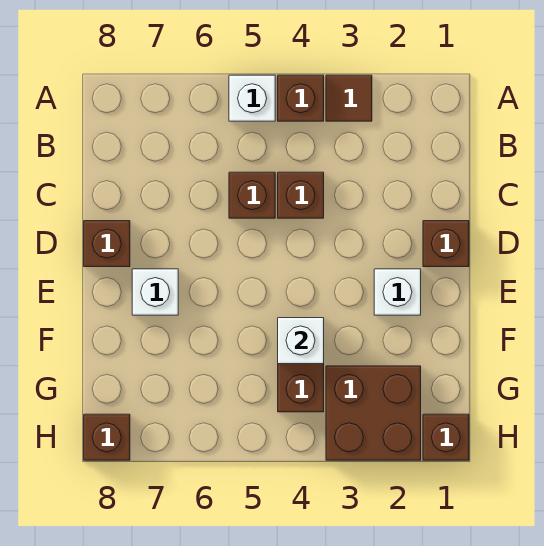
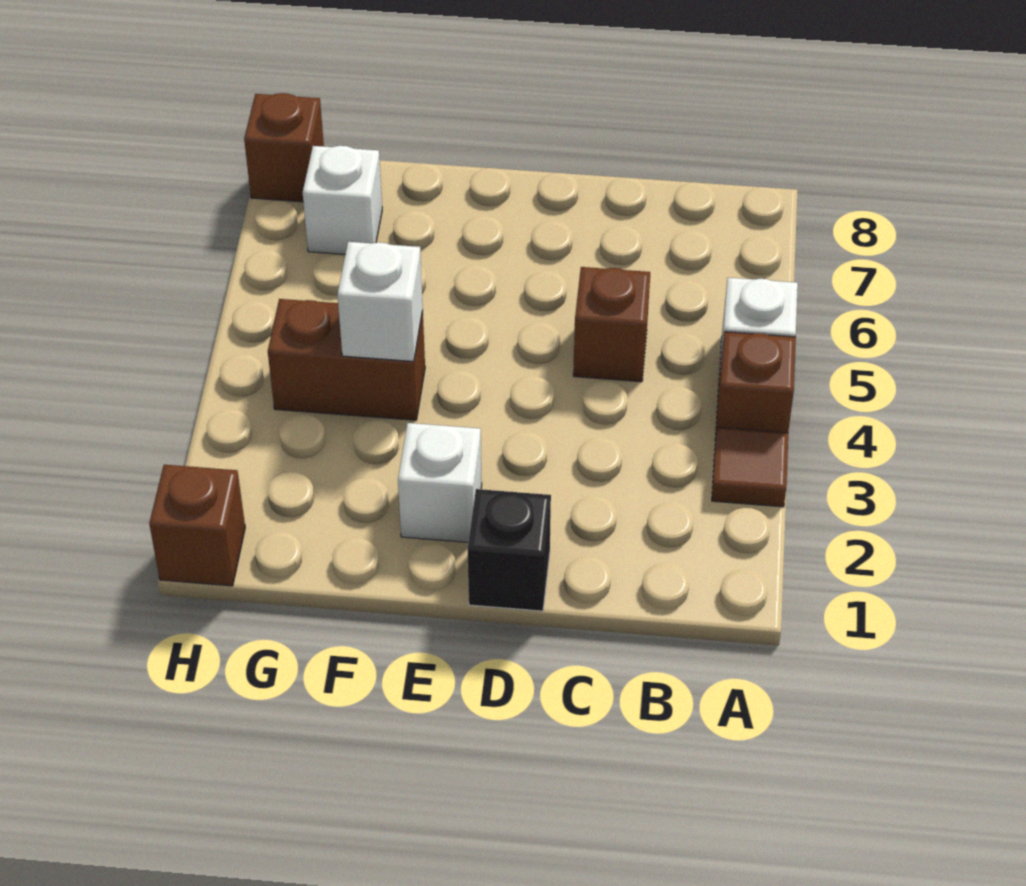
brown 1x1 brick [278,172,324,218] -> none
brown 1x1 brick [423,221,469,267] -> black 1x1 brick [468,489,551,611]
brown 1x1 brick [84,221,130,267] -> none
white 1x1 brick [132,269,178,315] -> white 1x1 brick moved to [303,146,382,254]
brown 2x2 brick [326,366,421,460] -> none

